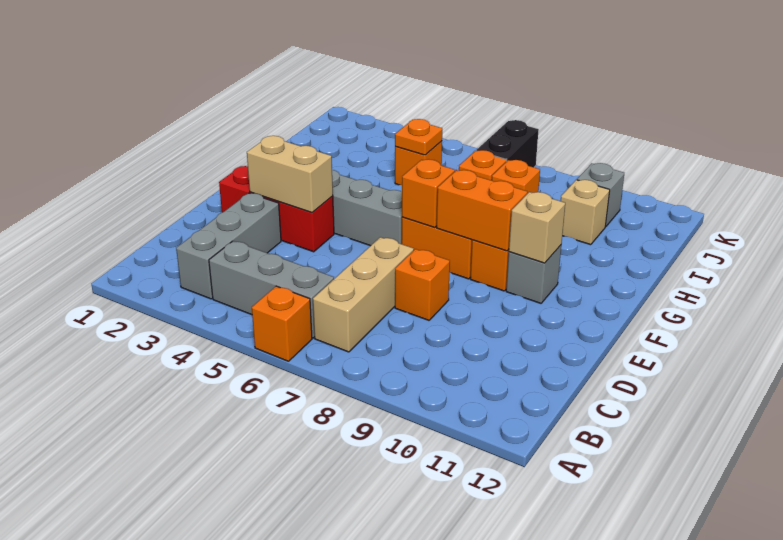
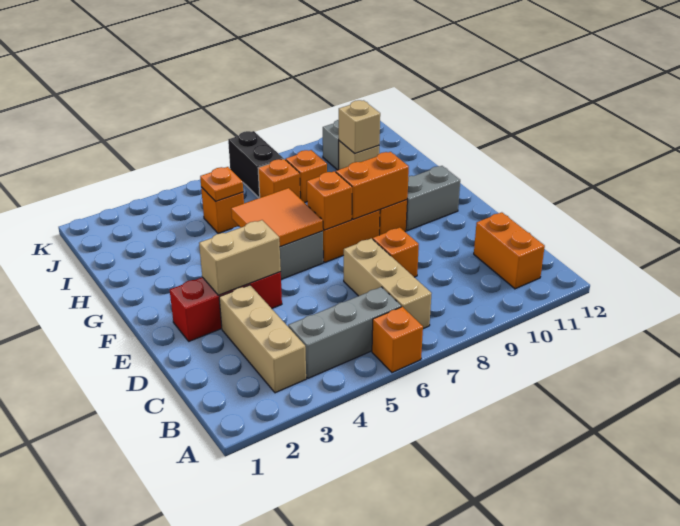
grey 1x3 brick [176,193,281,299] -> tan 1x3 brick [219,285,306,393]
none -> orange 1x2 brick [474,212,545,289]
none -> orange 2x2 tile [231,188,323,247]
grey 1x1 brick [506,245,561,303] -> grey 1x2 brick [406,166,460,231]
tan 1x1 brick [509,192,565,263] -> tan 1x1 brick moved to [339,100,380,153]

